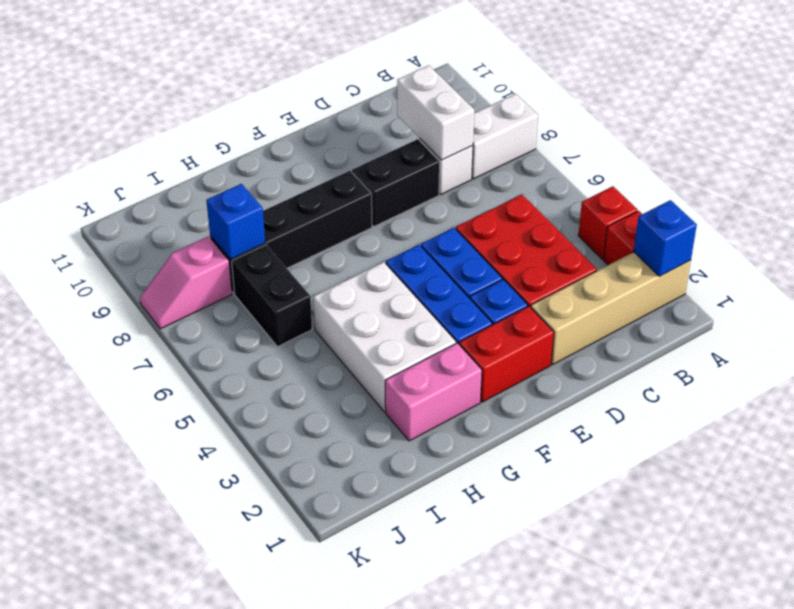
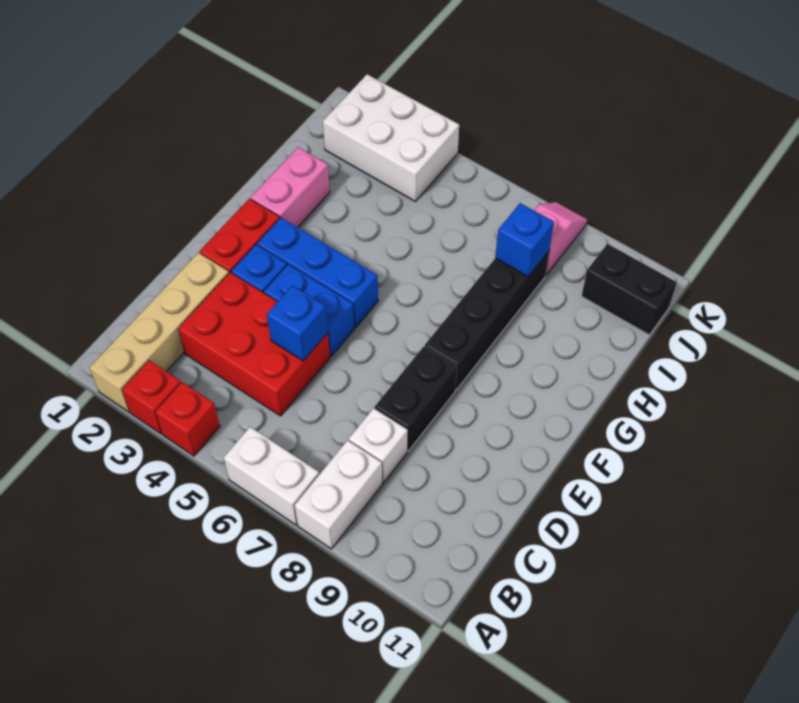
blue 1x1 brick [634,200,697,276] -> blue 1x1 brick moved to [267,286,328,361]
white 1x2 brick [397,66,474,160] -> white 1x2 brick moved to [224,427,319,525]
white 2x3 brick [313,262,456,412] -> white 2x3 brick moved to [323,74,459,202]
black 1x2 brick [232,245,312,347] -> black 1x2 brick moved to [582,244,677,335]

